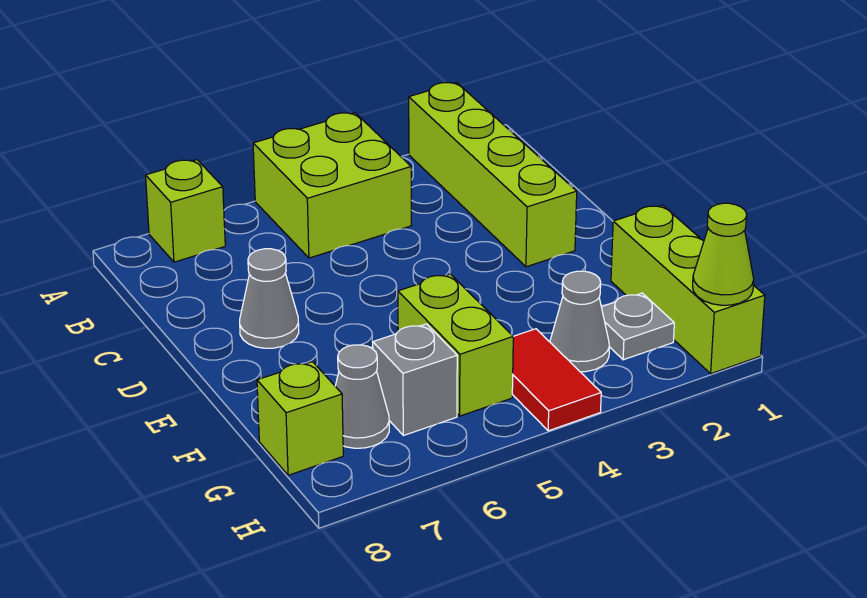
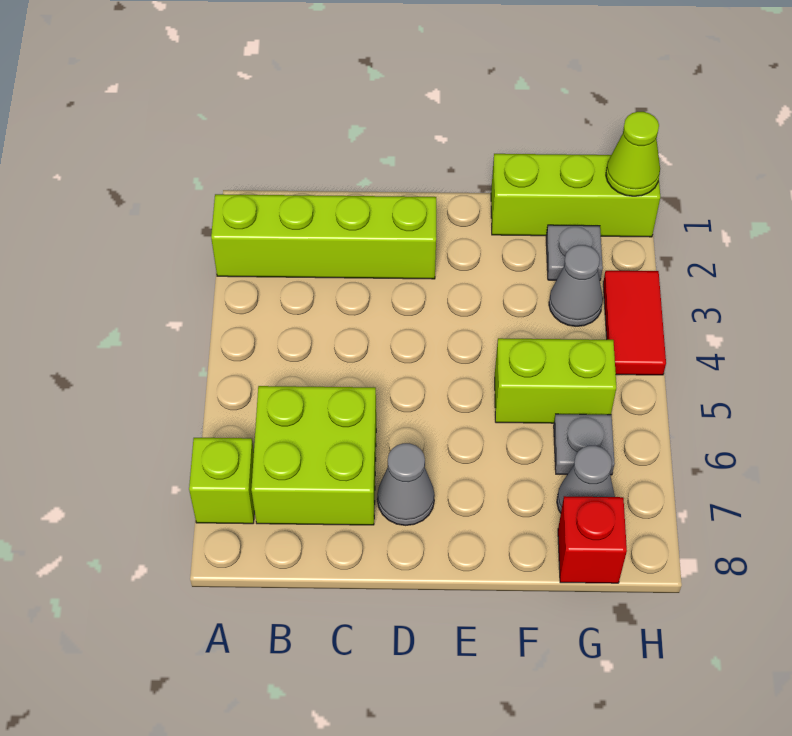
lime 2x2 brick [253,113,411,258] -> lime 2x2 brick moved to [251,386,376,525]
red 1x2 tile [512,329,601,431] -> red 1x2 tile turned to [603,271,666,375]
grey 1x1 brick [373,324,457,436] -> grey 1x1 plate [554,414,615,475]
lime 1x1 brick [257,362,343,475] -> red 1x1 brick [558,496,627,583]

